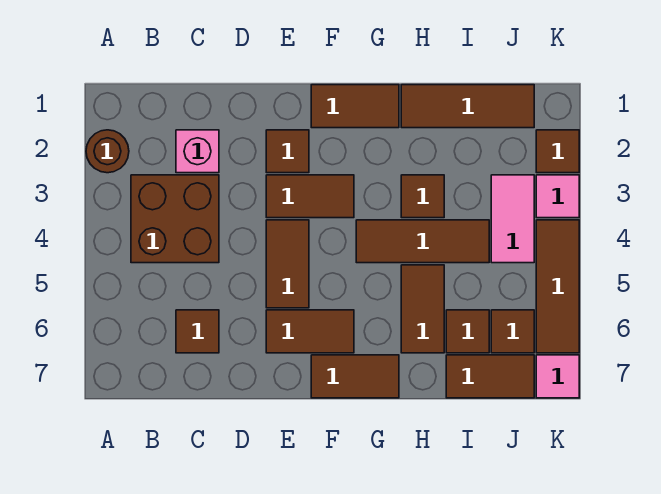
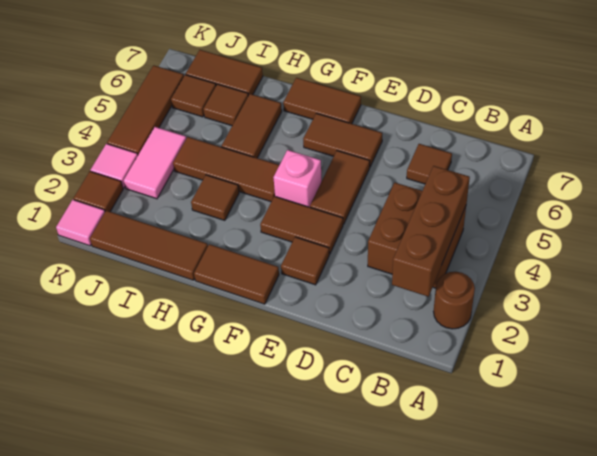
none -> brown 1x3 brick [392,166,470,297]
pink 1x1 brick [176,130,219,173] -> pink 1x1 brick moved to [273,150,322,207]
pink 1x1 tile [536,355,579,398] -> pink 1x1 tile moved to [56,200,105,246]

